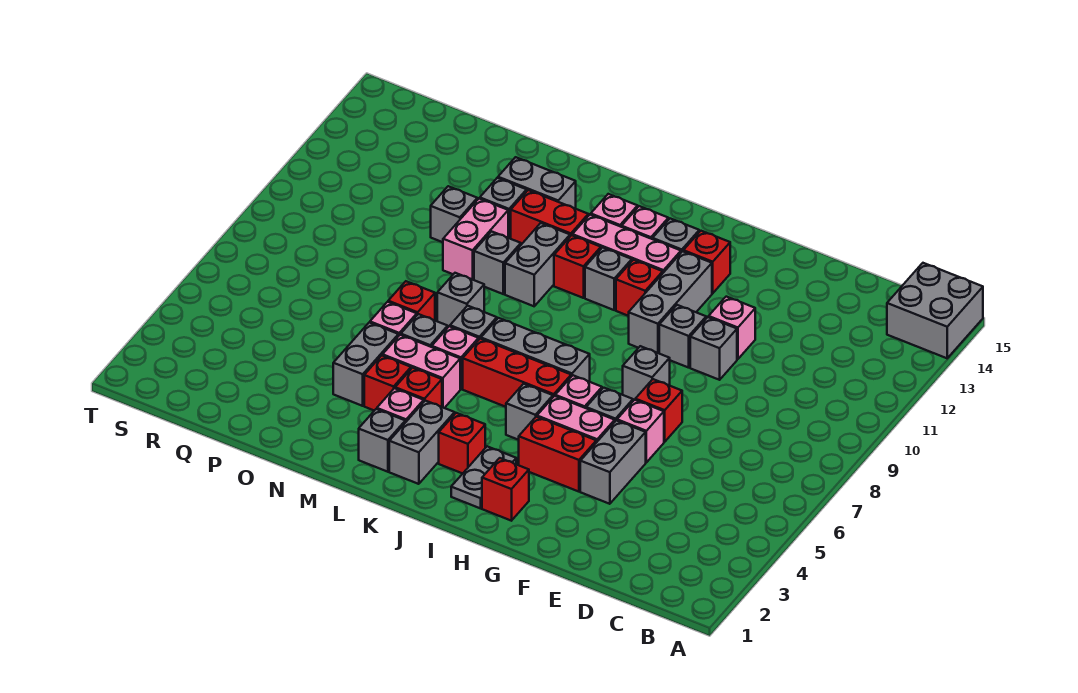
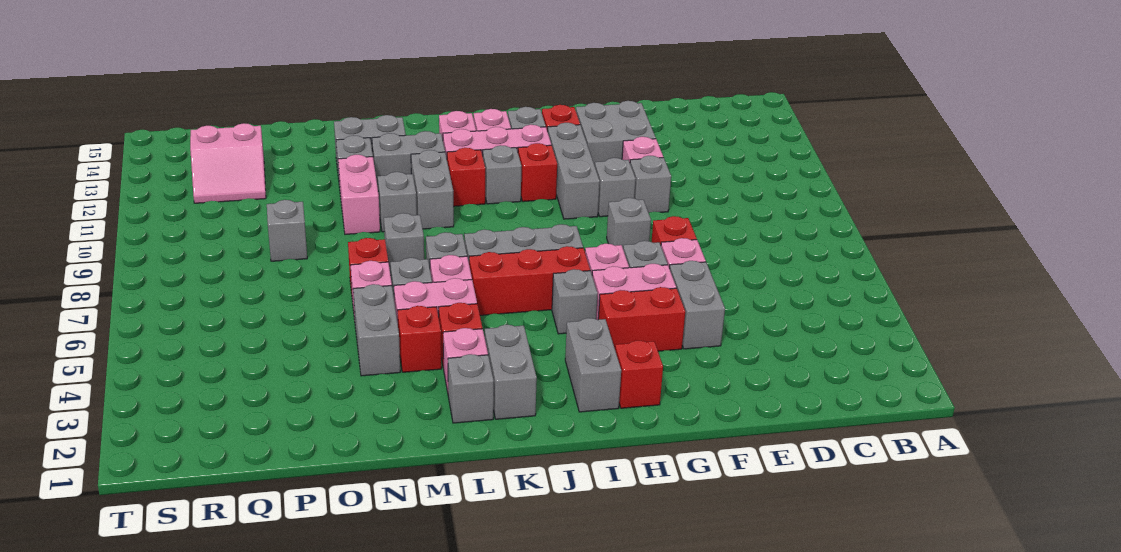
grey 2x2 brick [887,263,983,358] -> grey 2x2 brick moved to [576,101,656,165]
grey 1x2 plate [451,446,516,508] -> grey 1x2 brick [565,318,621,412]
red 1x1 brick [439,413,485,474] -> none
red 1x2 brick [511,190,588,245] -> grey 1x2 brick [372,131,445,187]
grey 1x1 brick [431,186,477,242] -> grey 1x1 brick moved to [267,200,307,261]
none -> pink 2x2 slope [190,123,266,203]

